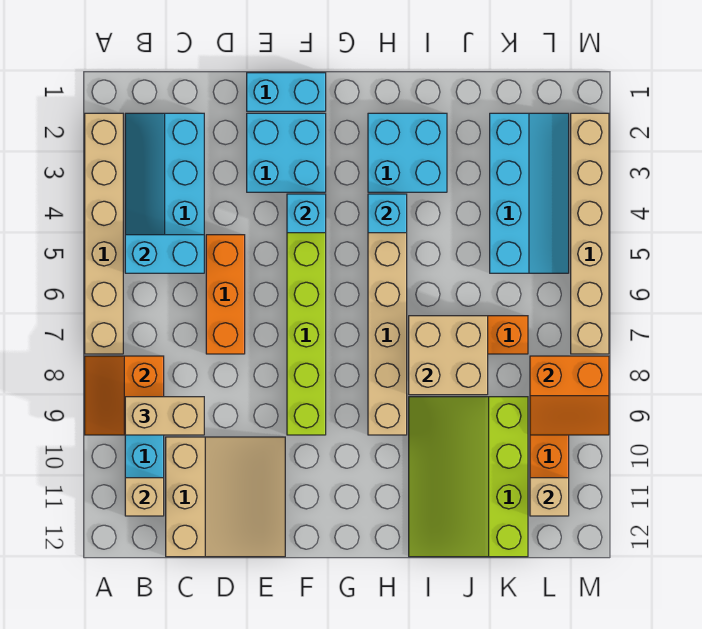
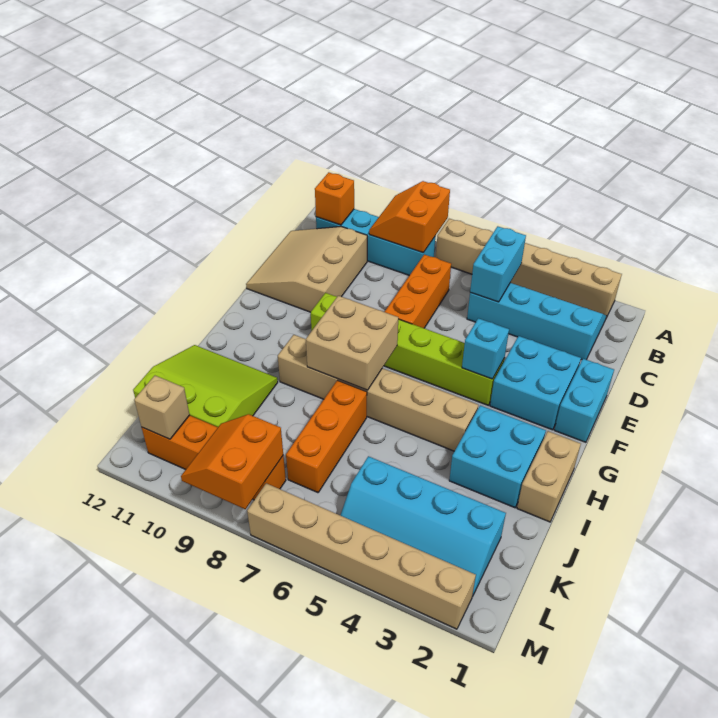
orange 2x2 slope [85,356,164,435] -> orange 2x2 slope turned to [369,181,450,253]
tan 1x2 brick [125,397,204,435] -> tan 1x2 brick moved to [517,431,581,522]
tan 1x1 brick [125,478,164,516] -> orange 1x1 brick [315,172,354,225]
tan 3x3 slope [166,437,285,557] -> tan 3x3 slope turned to [246,227,367,312]
orange 1x3 brick [206,235,245,354] -> orange 1x3 brick turned to [385,255,451,328]
cyan 1x1 brick [368,194,407,233] -> none
tan 2x2 brick [409,316,488,395] -> tan 2x2 brick moved to [306,296,398,390]
lime 3x4 slope [409,397,528,557] -> lime 3x3 slope [133,345,278,427]

